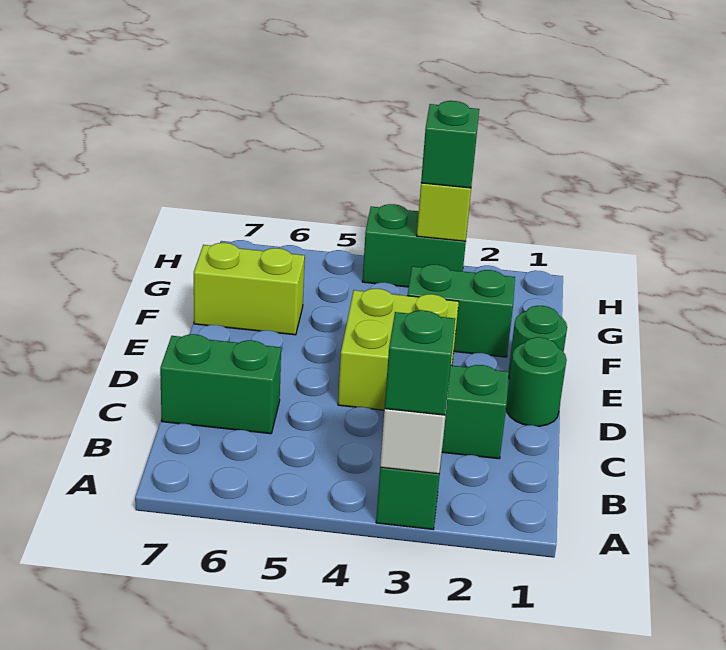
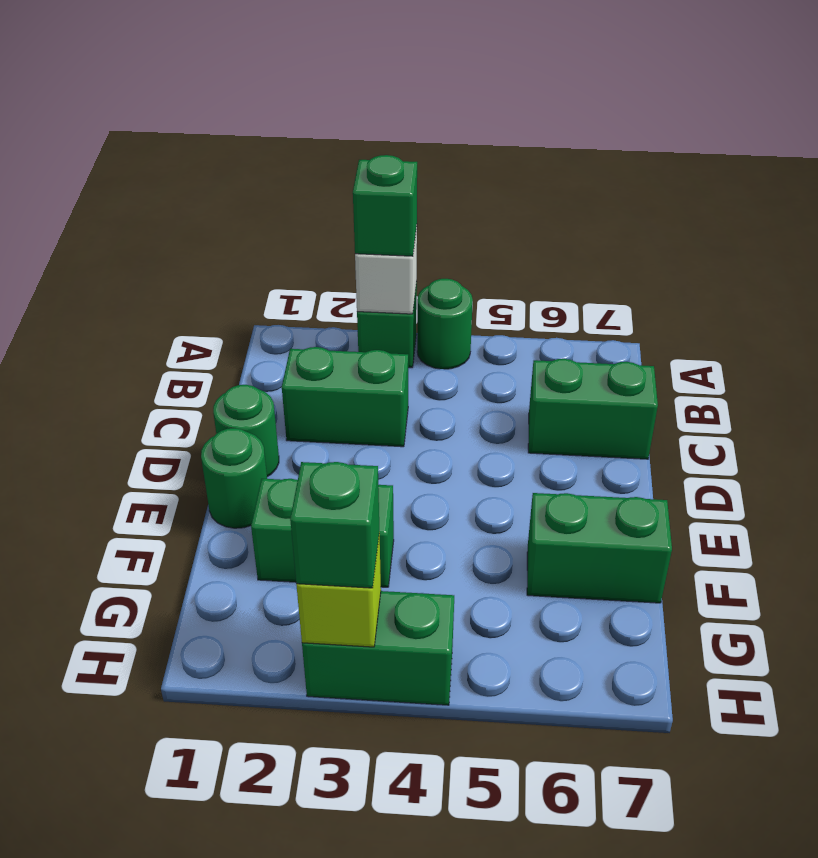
none -> green 1x1 round brick [417,279,473,369]
lime 2x2 brick [338,289,459,410] -> none
lime 1x2 brick [194,243,305,335] -> green 1x2 brick [527,493,672,603]

